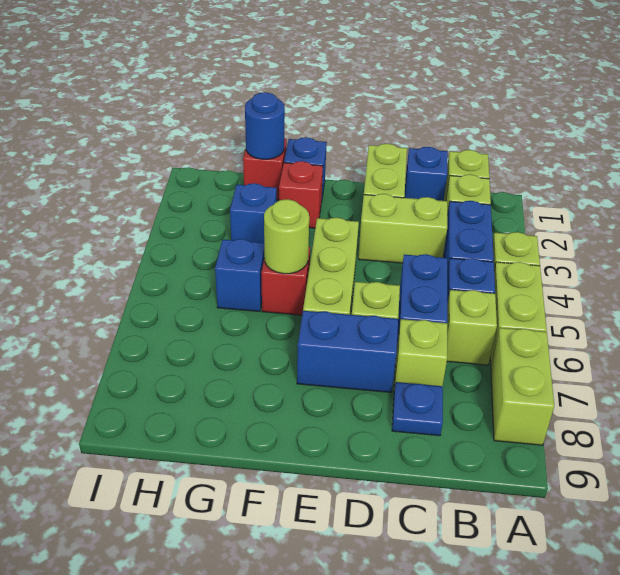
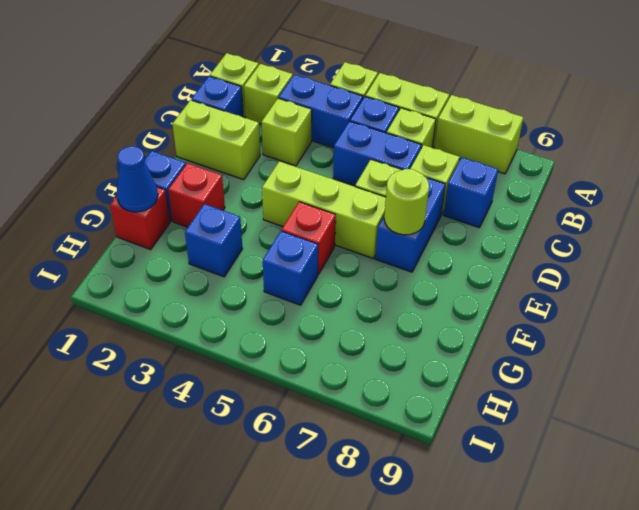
lime 1x2 brick [358,194,447,263] -> lime 1x1 brick [261,98,312,166]
blue 1x1 plate [392,382,443,436] -> blue 1x1 brick [444,158,498,228]
lime 1x1 round brick [264,199,309,274] -> lime 1x1 round brick moved to [384,169,429,235]
blue 1x1 round brick [245,92,285,159] -> blue 1x1 cone [117,146,158,212]

